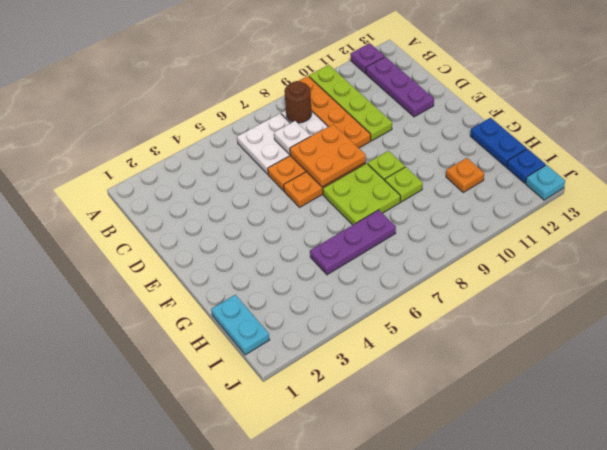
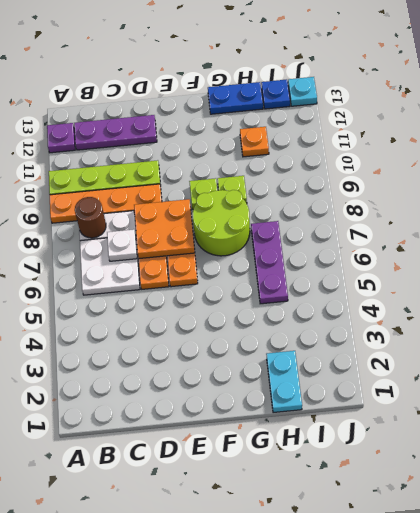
lime 2x2 plate [323,163,400,225] -> lime 2x2 round brick [193,190,250,256]
cyan 1x2 plate [211,295,269,355] -> cyan 1x2 plate turned to [266,351,302,413]

